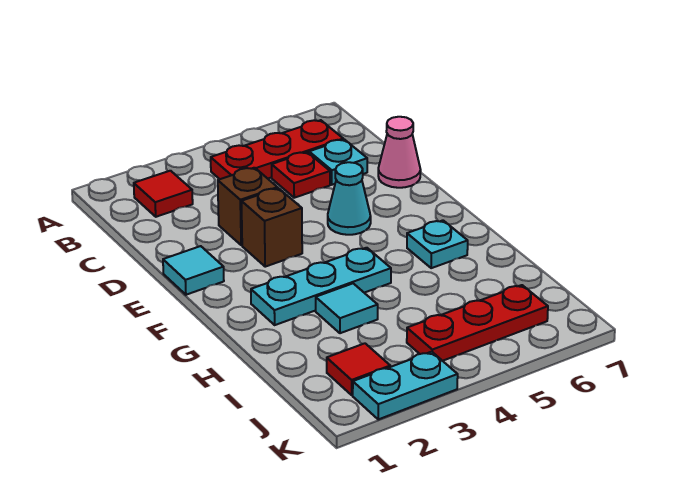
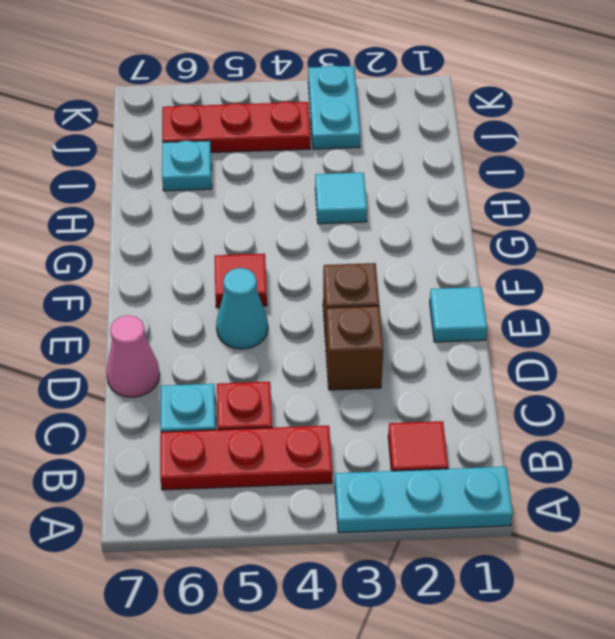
cyan 1x3 plate [251,248,391,325] -> cyan 1x3 plate moved to [335,467,513,533]
cyan 1x1 plate [407,220,468,268] -> cyan 1x1 plate moved to [162,141,212,191]
red 1x1 tile [327,343,390,395] -> red 1x1 tile moved to [215,254,267,308]
cyan 1x2 plate [353,352,458,419] -> cyan 1x2 plate turned to [308,65,360,149]

